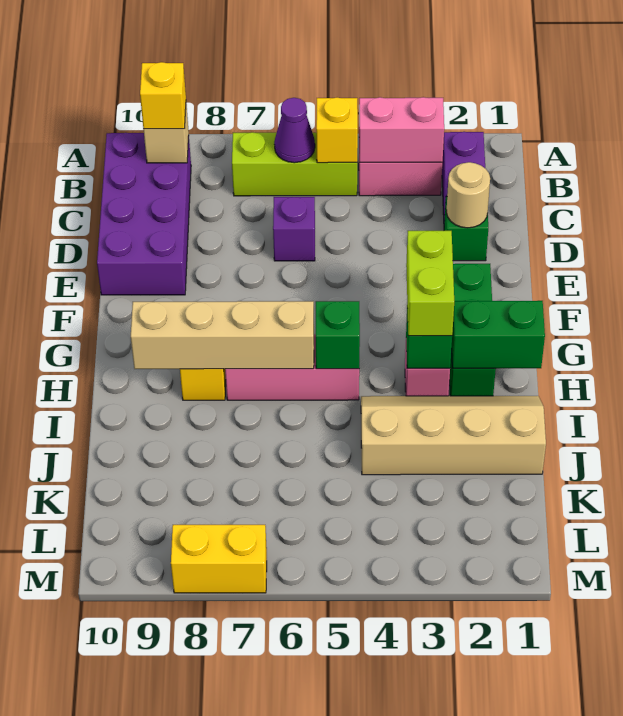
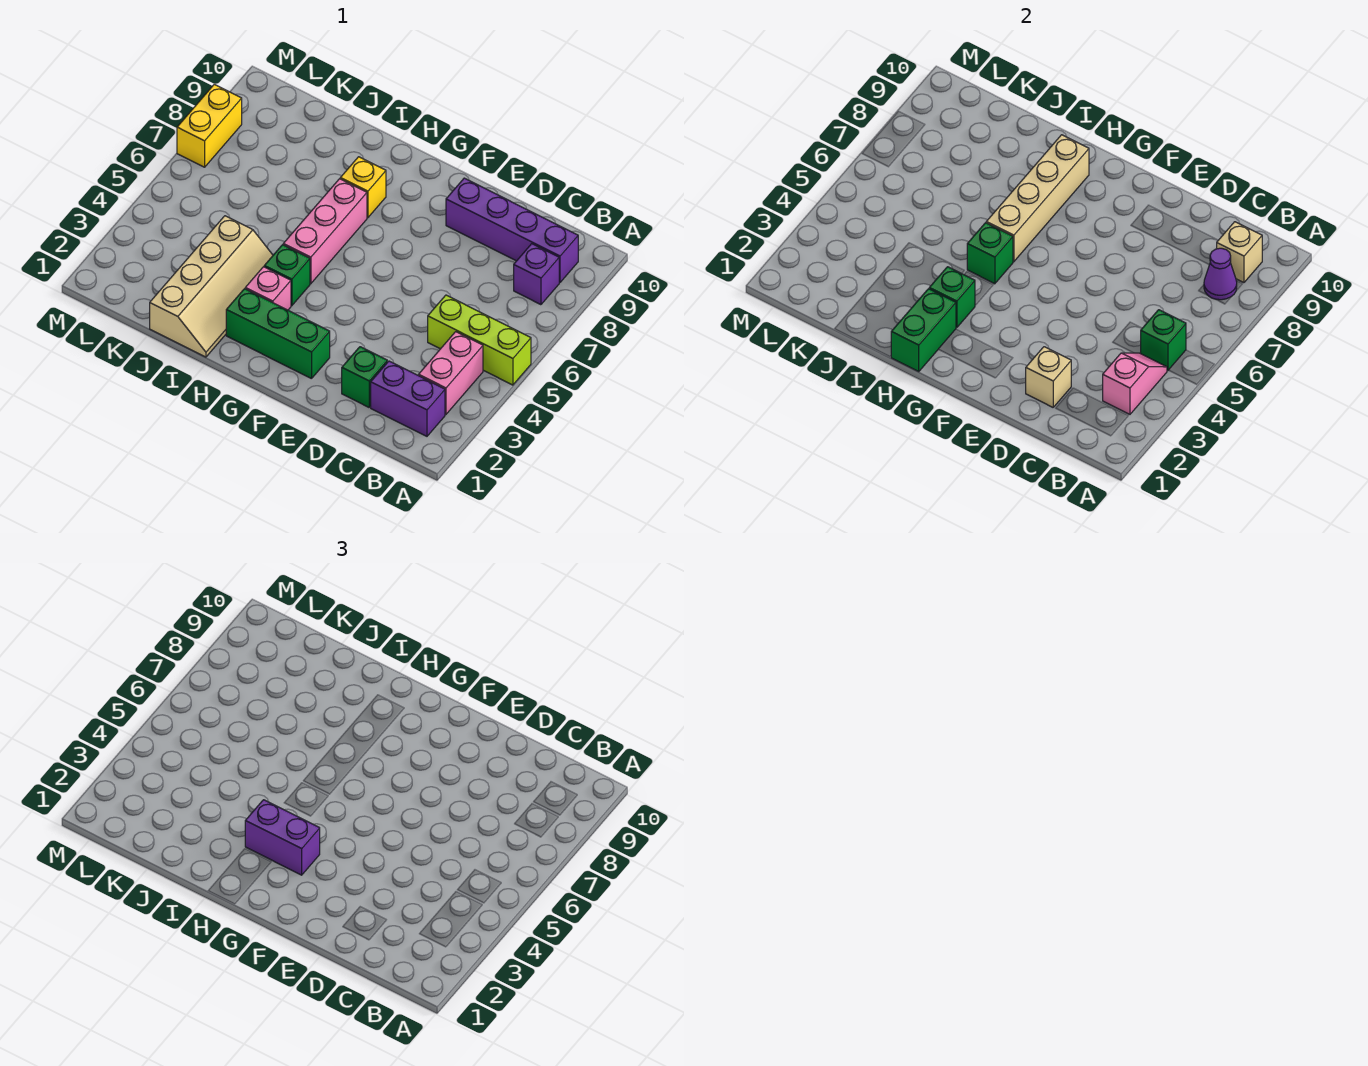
pink 1x2 brick [359,97,444,162] -> pink 1x2 slope [1103,353,1167,414]
lime 1x3 brick [232,132,357,196] -> lime 1x3 brick turned to [428,295,531,385]
yellow 1x1 brick [316,98,358,163] -> green 1x1 brick [1141,310,1186,370]
purple 1x1 cone [274,98,315,163] -> purple 1x1 cone moved to [1204,248,1237,300]
purple 2x4 brick [97,133,191,295] -> purple 1x4 brick [446,178,578,283]
yellow 1x1 brick [140,62,186,129] -> none
tan 1x1 round brick [446,162,490,228] -> tan 1x1 brick [1026,347,1071,407]
purple 1x1 brick [273,197,315,261] -> purple 1x1 brick moved to [514,244,559,305]
lime 1x2 brick [406,231,454,336] -> purple 1x2 brick [245,800,320,875]
none -> green 1x1 brick [264,245,310,306]

